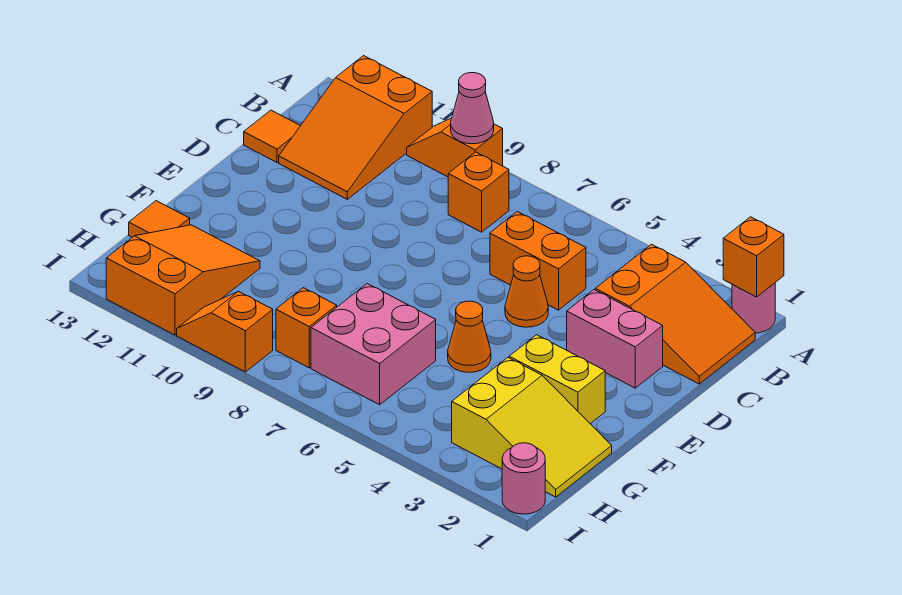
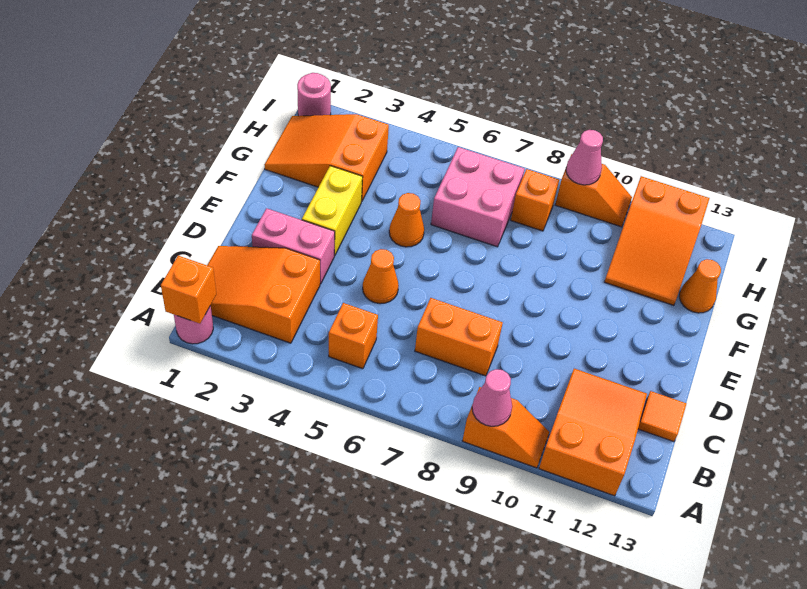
orange 1x1 brick [448,152,509,232] -> orange 1x1 brick moved to [329,303,378,369]
orange 1x2 brick [490,212,586,310] -> orange 1x2 brick moved to [415,298,503,376]
yellow 1x2 brick [509,335,605,424] -> yellow 1x2 brick turned to [302,166,363,256]
yellow 2x3 slope [452,358,612,497] -> orange 2x3 slope [264,114,389,202]
orange 1x1 tile [129,201,190,237] -> orange 1x1 cone [679,259,721,313]
none -> pink 1x1 cone [566,130,603,185]

